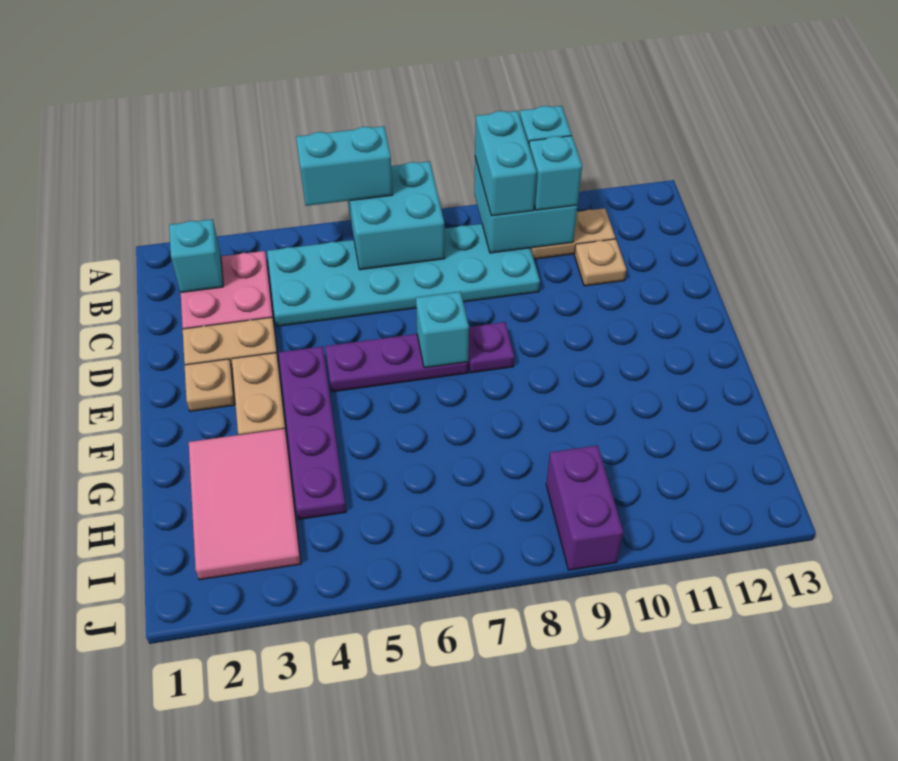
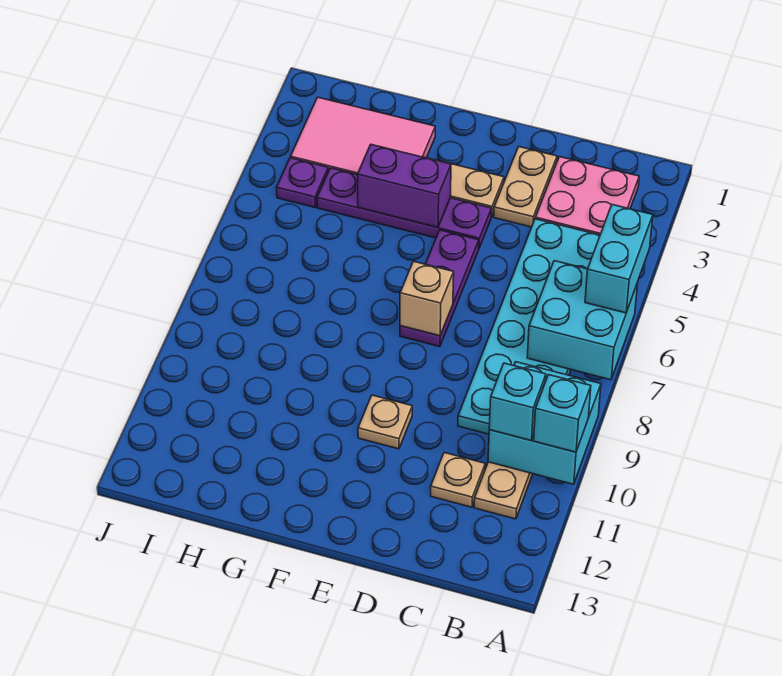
cyan 1x2 brick [475,111,537,216] -> none
cyan 1x1 brick [169,219,223,293] -> none
tan 1x1 plate [185,359,235,411] -> tan 1x1 plate moved to [358,395,412,449]
cyan 1x1 brick [416,292,469,368] -> tan 1x1 brick [400,261,454,336]
purple 1x1 plate [468,322,514,373] -> purple 1x1 plate moved to [277,158,328,207]
purple 1x2 brick [546,445,623,570] -> purple 1x2 brick moved to [357,145,451,227]

